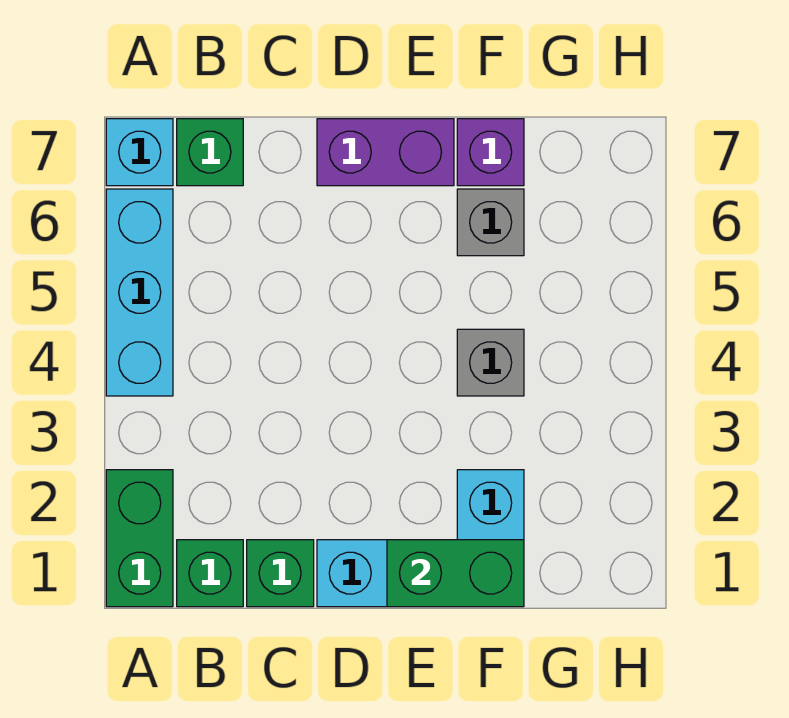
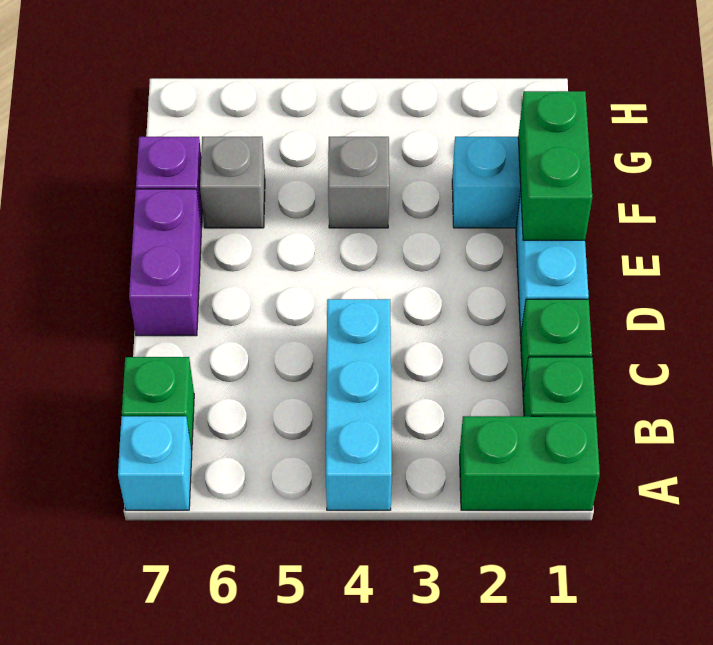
cyan 1x3 brick [106,189,173,396] -> cyan 1x3 brick turned to [326,299,392,510]

